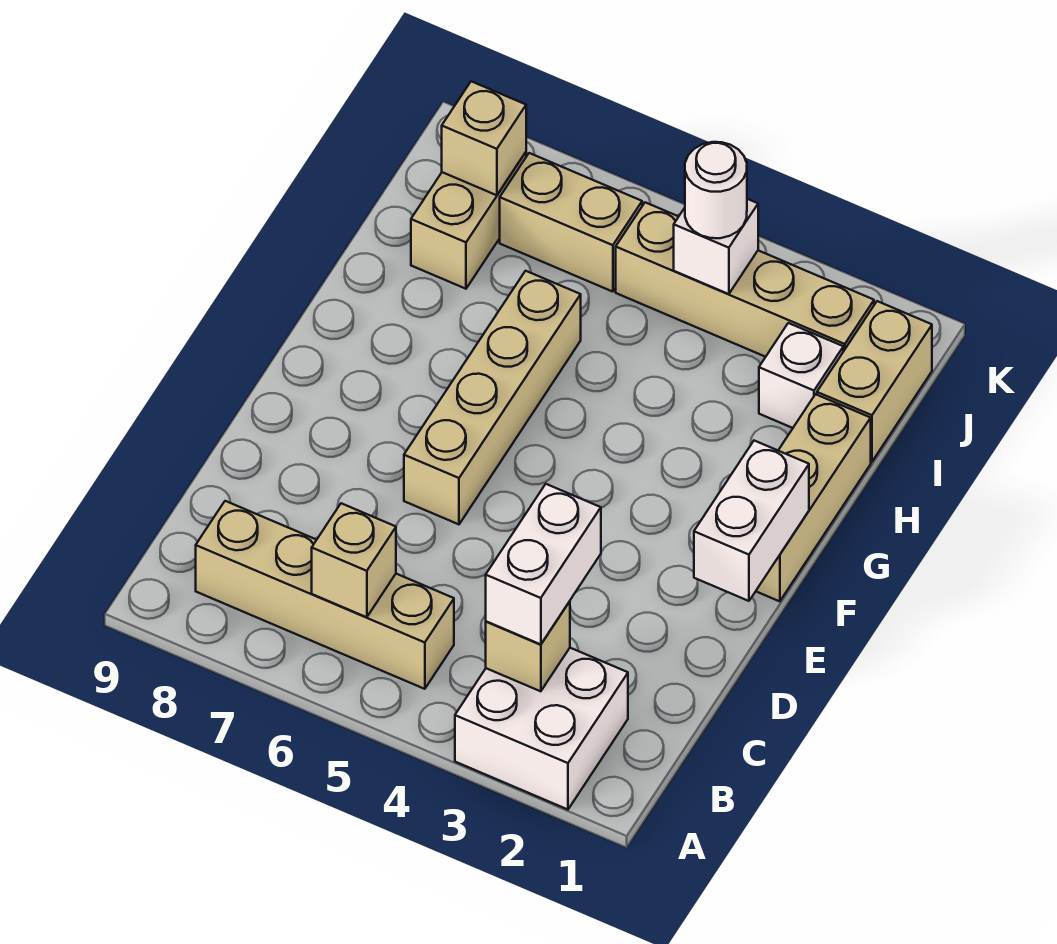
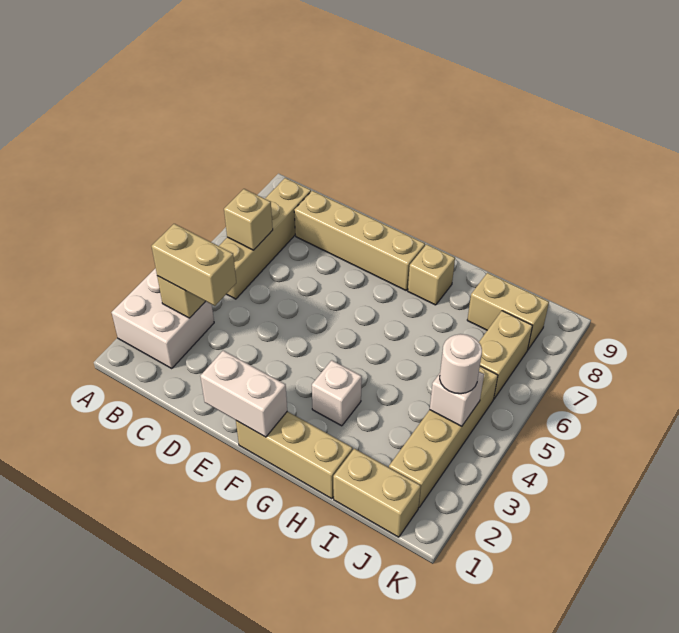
white 1x2 brick [486,484,601,644] -> tan 1x2 brick [152,224,236,306]
tan 1x4 brick [404,271,581,524] -> tan 1x4 brick moved to [294,191,425,290]
white 1x1 brick [759,323,843,428] -> white 1x1 brick moved to [312,360,362,426]
tan 1x1 brick [442,81,526,195] -> tan 1x1 brick moved to [408,244,455,305]

